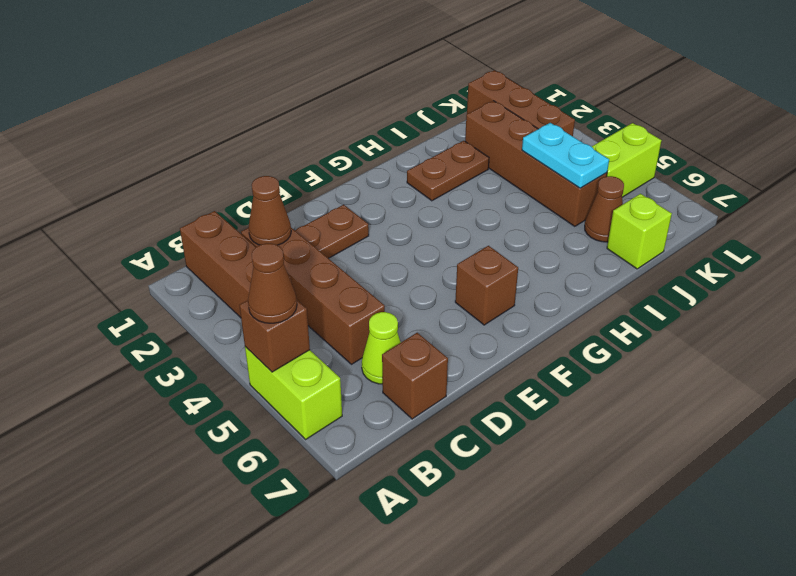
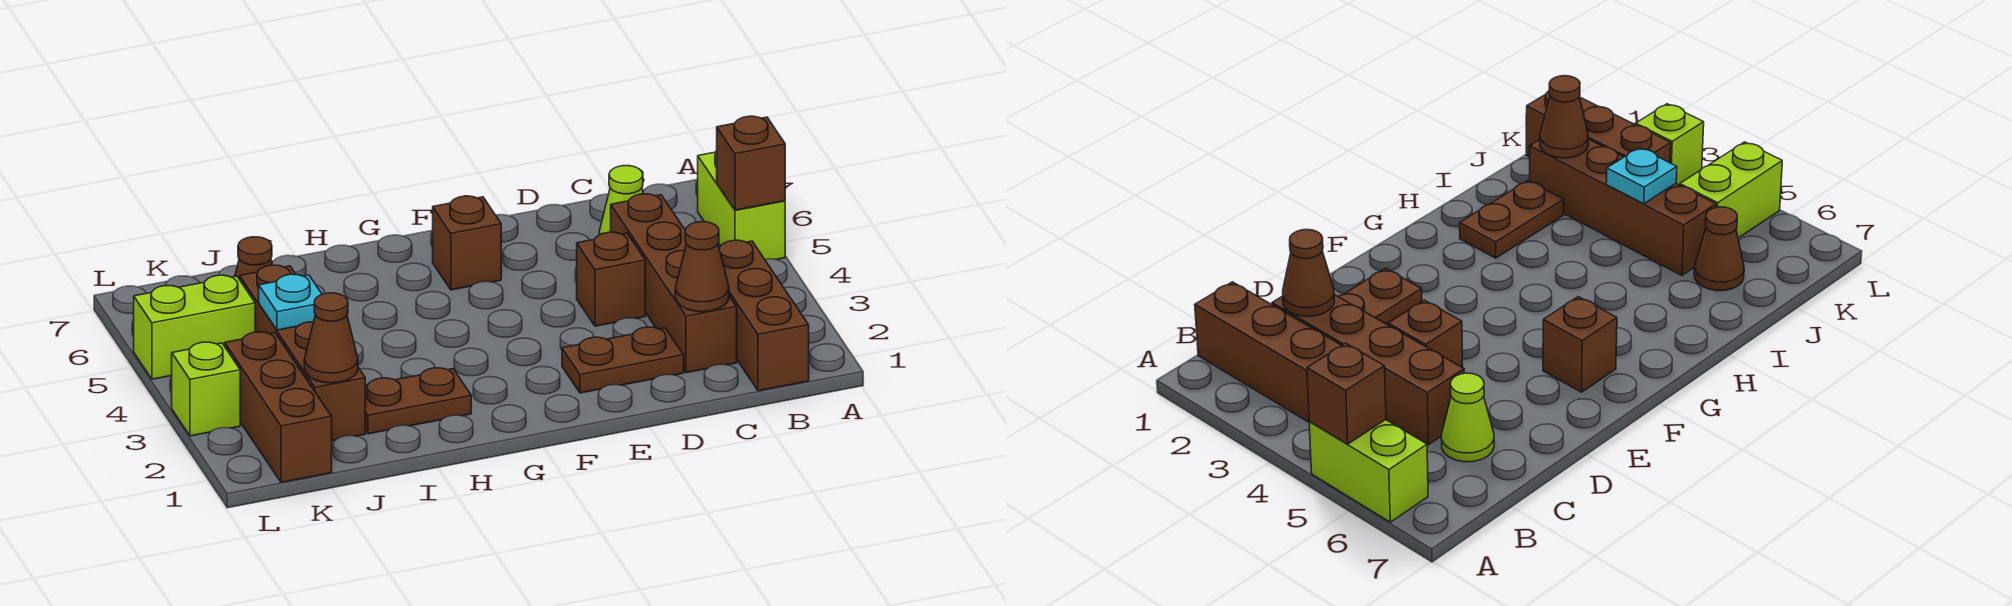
brown 1x1 cone [248,243,297,323] -> brown 1x1 cone moved to [304,293,358,383]
brown 1x1 brick [382,333,448,419] -> brown 1x1 brick moved to [577,232,645,326]
cyan 1x2 plate [522,123,609,188] -> cyan 1x1 plate [259,274,322,330]
lime 1x1 brick [607,194,672,269] -> lime 1x1 brick moved to [172,342,240,436]

